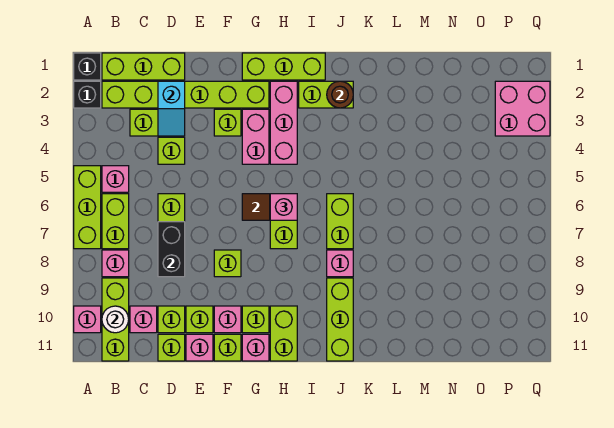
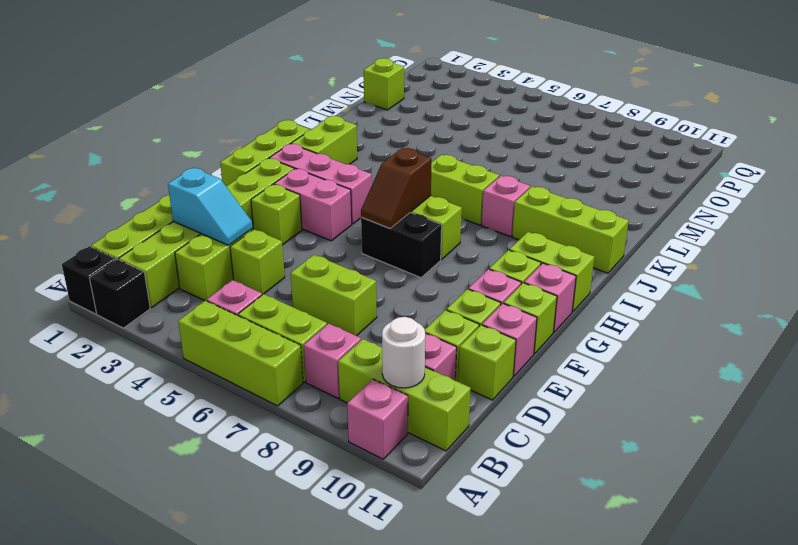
black 1x2 brick [158,222,185,277] -> black 1x2 brick moved to [361,212,442,278]
lime 1x1 brick [214,250,241,277] -> lime 1x1 brick moved to [364,58,404,110]
pink 1x1 brick [270,194,297,220] -> none
brown 1x1 round brick [327,81,353,108] -> none
pink 2x2 brick [495,81,550,136] -> none

